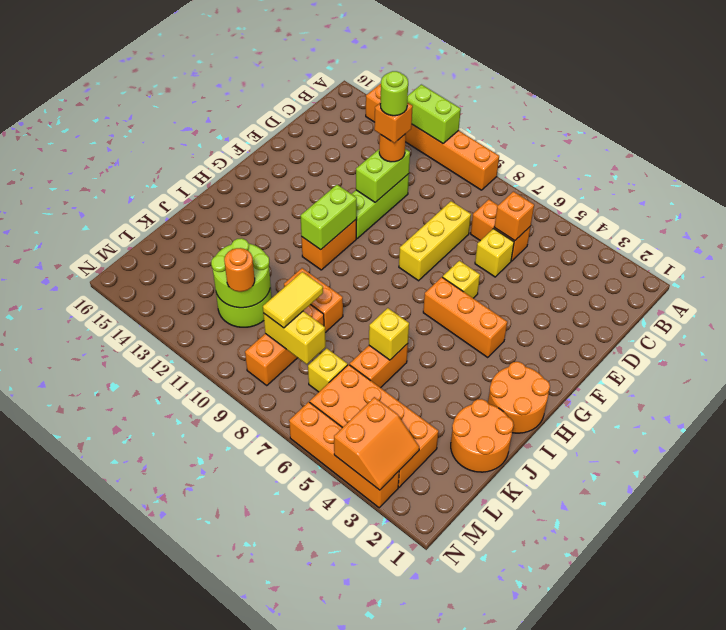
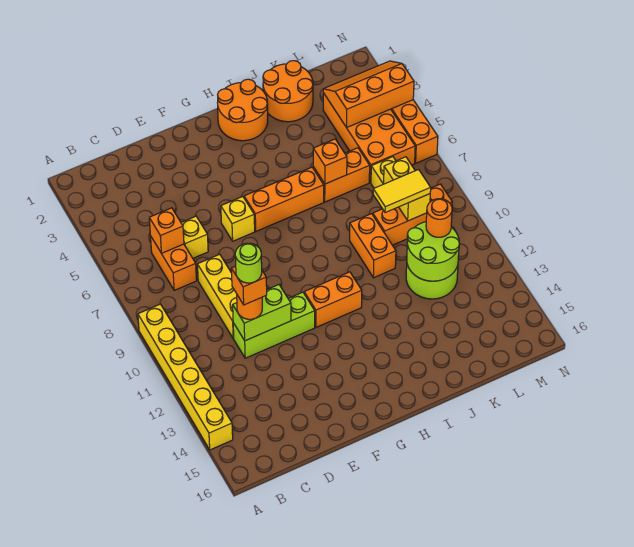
orange 1x6 brick [366,84,499,190] -> yellow 1x6 brick [138,304,233,450]
lime 1x2 brick [407,85,461,143] -> none
yellow 1x3 brick [399,201,471,281] -> yellow 1x3 brick turned to [197,254,237,338]
orange 1x3 brick [423,277,507,357] -> orange 1x3 brick turned to [244,167,324,231]
lime 1x2 brick [300,185,357,250] -> none
yellow 1x1 brick [369,308,409,360] -> orange 1x1 brick [313,139,347,184]
orange 2x2 slope [334,397,419,490] -> orange 2x3 slope [323,61,414,127]

